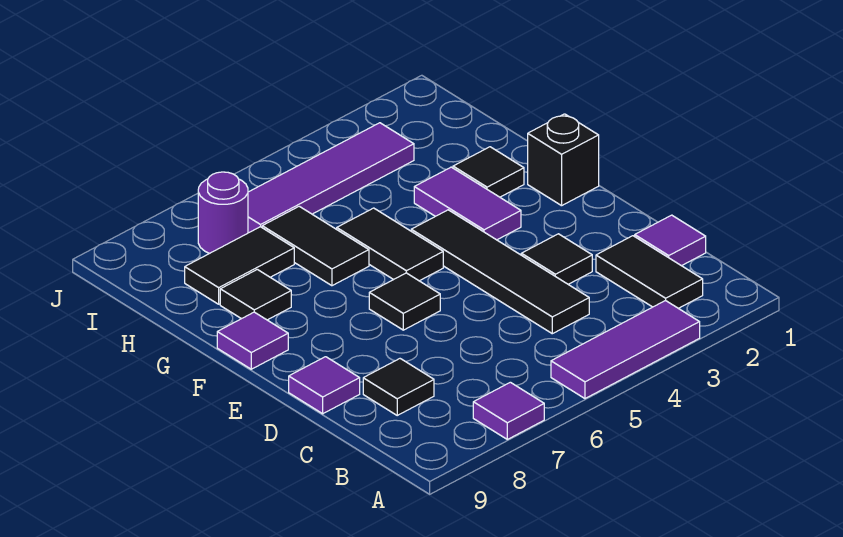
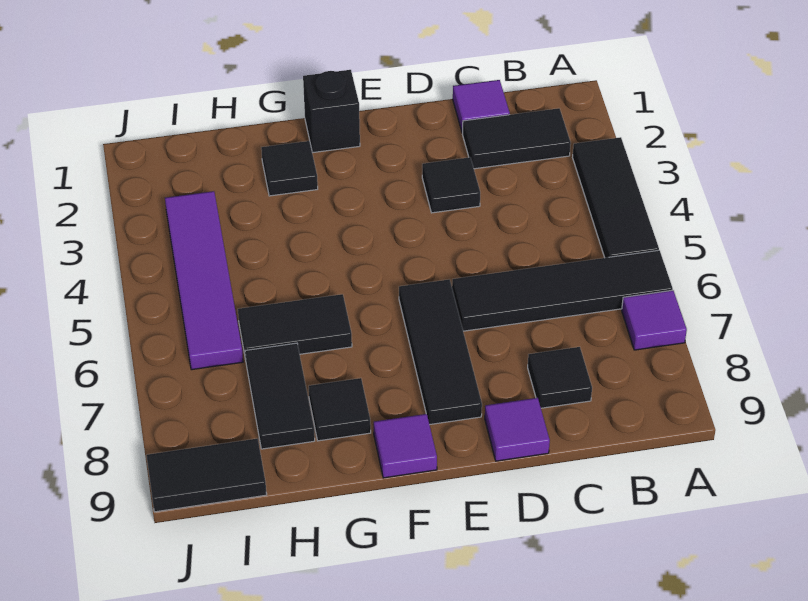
purple 1x3 tile [551,300,700,398] -> black 1x3 tile [573,137,659,258]
black 1x4 tile [411,210,589,334] -> black 1x4 tile moved to [452,250,673,331]
black 1x1 tile [369,273,440,330] -> black 1x3 tile [399,279,482,425]
purple 1x2 tile [414,167,521,240] -> none
black 1x2 tile [337,208,443,281] -> black 1x2 tile moved to [146,438,267,512]
purple 1x1 round brick [198,172,248,253] -> none

